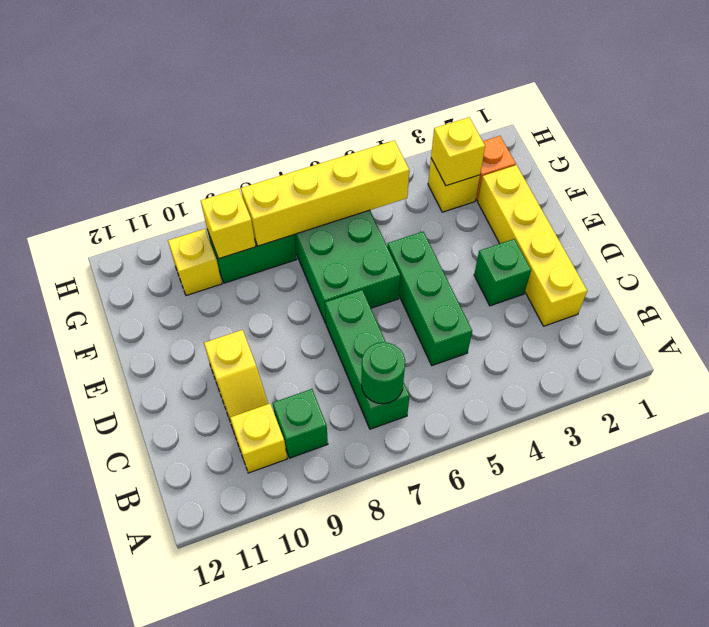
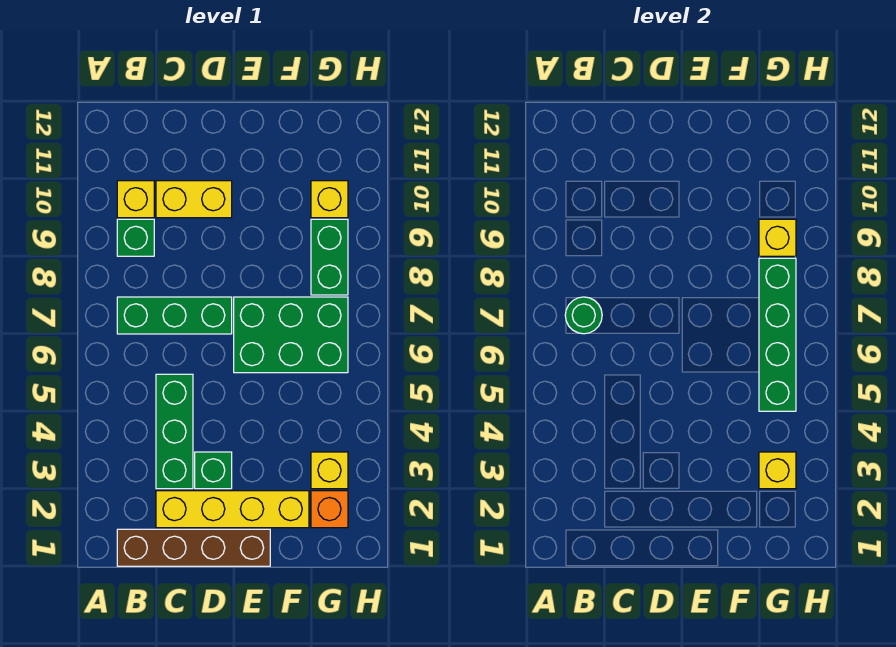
none -> brown 1x4 brick [117,529,270,566]
green 1x3 brick [387,232,472,366] -> green 1x3 brick turned to [156,374,193,489]
yellow 1x2 slope [204,330,268,429] -> yellow 1x2 brick [156,181,232,218]
yellow 1x4 brick [241,140,409,246] -> green 1x4 brick [759,258,796,411]

